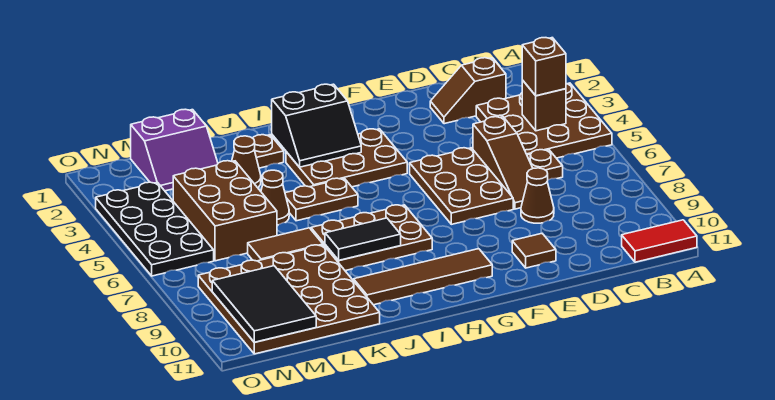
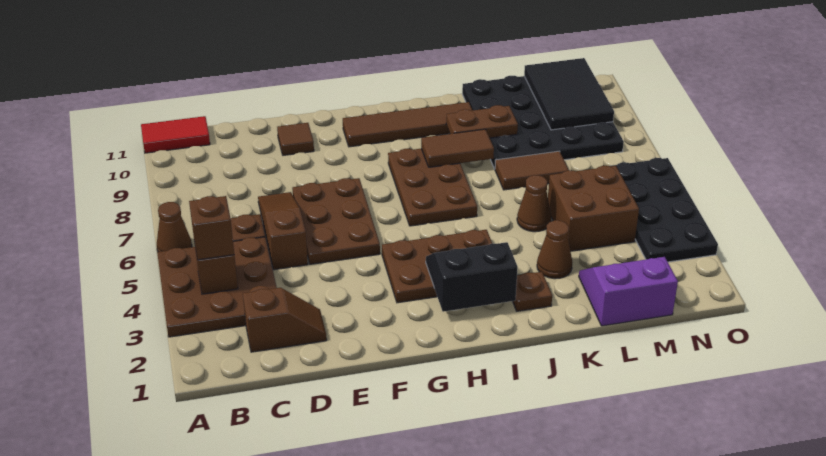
brown 1x1 cone [521,168,554,223] -> brown 1x1 cone moved to [157,202,192,252]
brown 2x3 plate [311,205,432,271] -> brown 2x3 plate turned to [388,149,477,226]
brown 1x2 plate [285,178,358,221] -> brown 1x2 plate moved to [446,105,518,138]
black 1x2 tile [325,218,401,260] -> brown 1x2 tile [421,129,494,167]
brown 4x4 plate [198,245,380,354] -> black 4x4 plate [462,76,624,169]
brown 2x3 brick [173,161,277,261] -> brown 2x2 brick [548,166,639,251]

